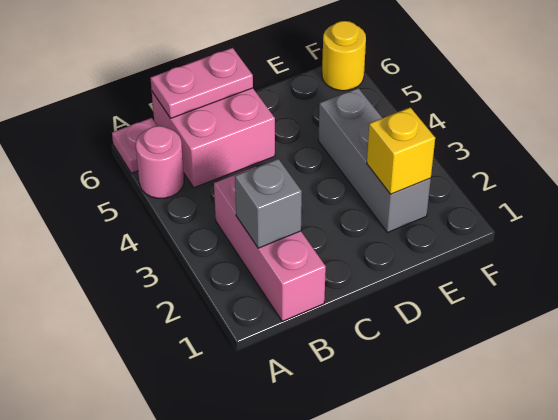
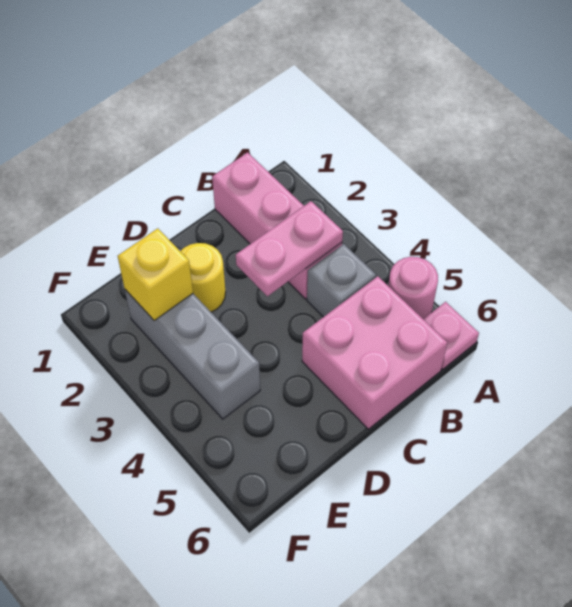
grey 1x1 brick [235,159,302,248] -> grey 1x1 brick moved to [307,244,376,317]
pink 1x2 plate [150,48,253,118] -> pink 1x2 plate moved to [236,201,343,296]
yellow 1x1 round brick [322,21,366,91] -> yellow 1x1 round brick moved to [180,243,226,312]

